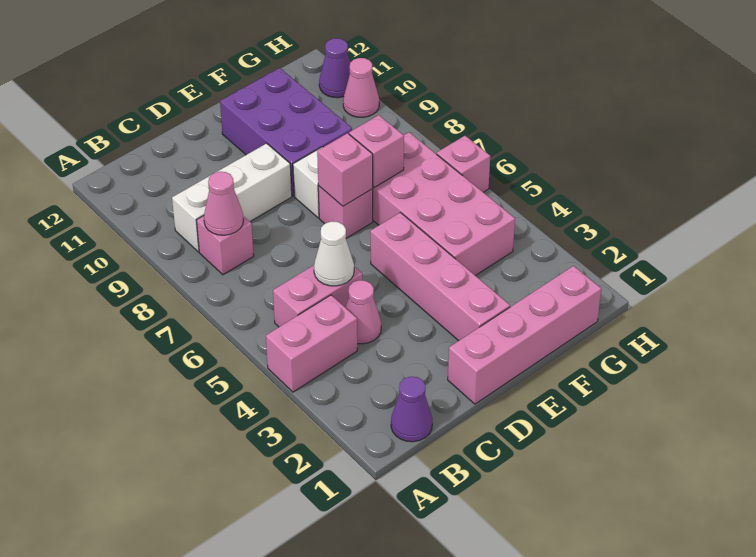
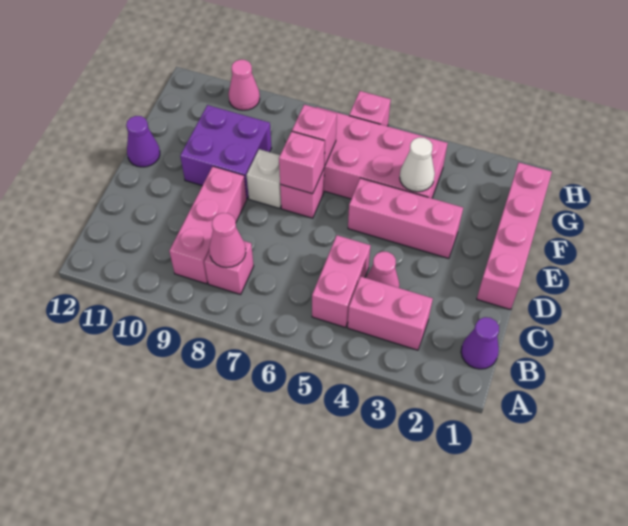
pink 1x2 brick [266,295,357,392] -> pink 1x2 brick turned to [348,277,433,350]
white 1x3 brick [172,143,292,252] -> pink 1x3 brick [169,166,247,284]
white 1x1 cone [314,221,354,286] -> white 1x1 cone moved to [400,137,435,192]
pink 1x4 brick [370,212,510,341] -> pink 1x3 brick [348,178,463,258]
purple 2x3 brick [220,68,352,196] -> purple 2x2 brick [180,105,271,198]
purple 1x1 cone [319,38,350,98] -> purple 1x1 cone moved to [126,116,160,167]

